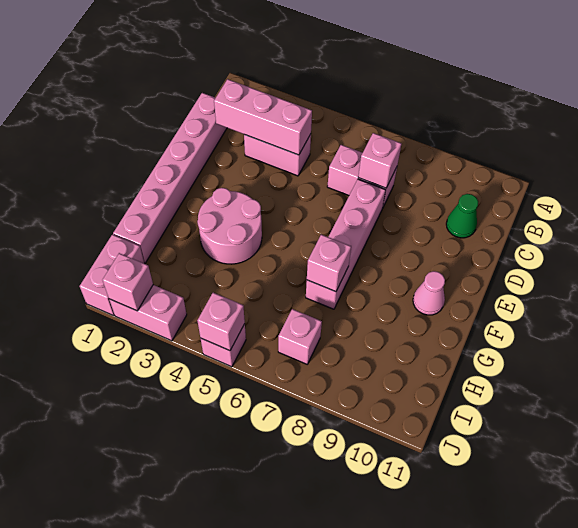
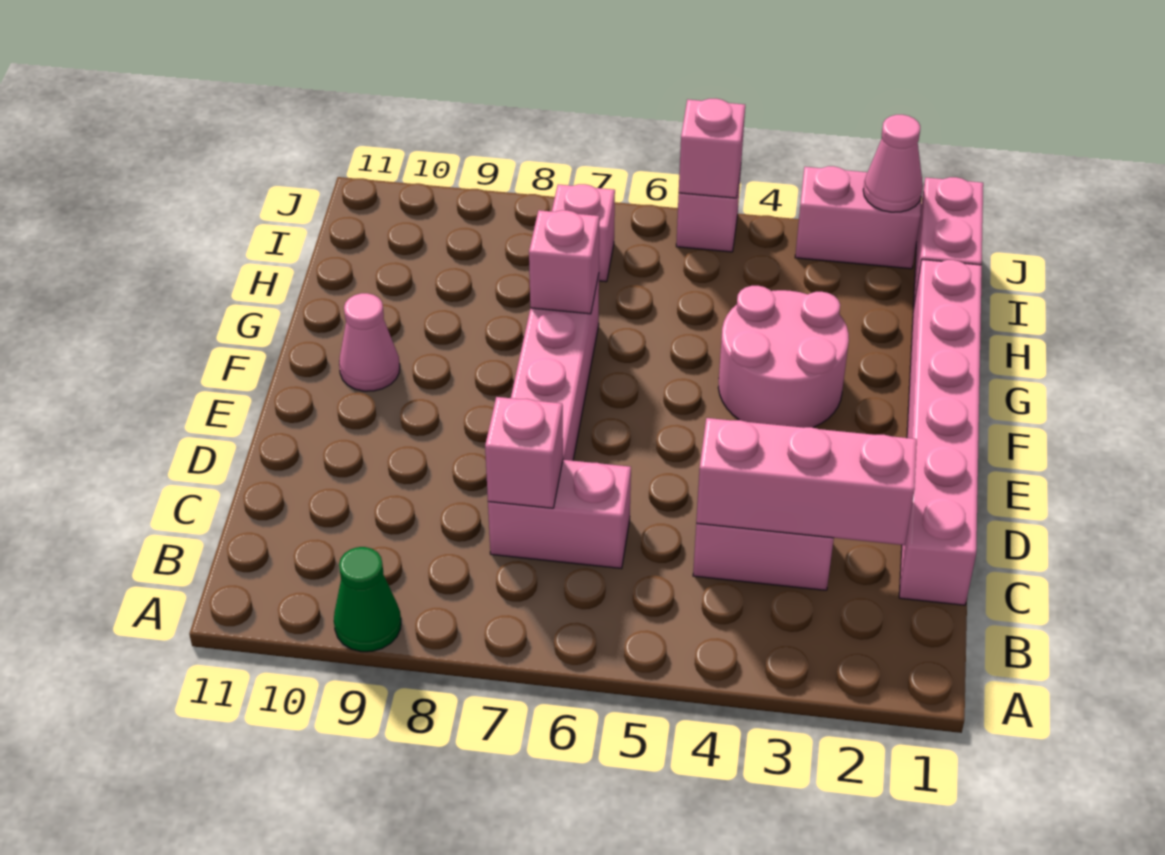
green 1x1 cone [446,194,478,238] -> green 1x1 cone moved to [334,547,401,652]
pink 1x1 brick [103,253,153,311] -> pink 1x1 cone [863,115,923,212]

